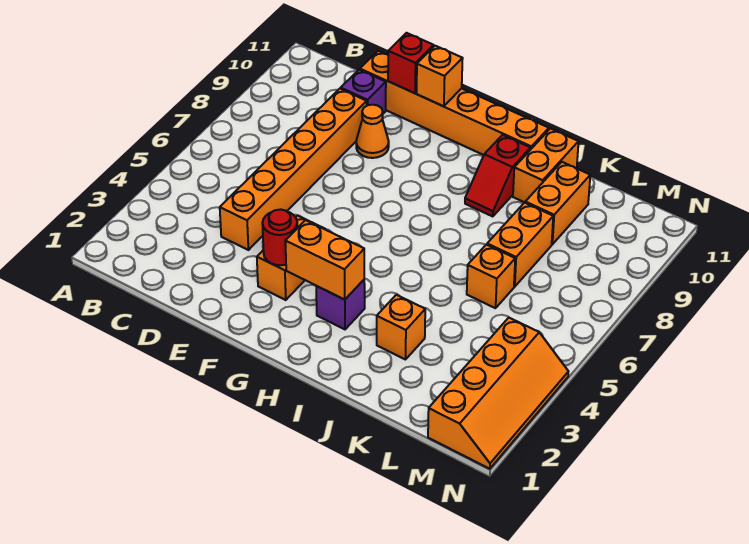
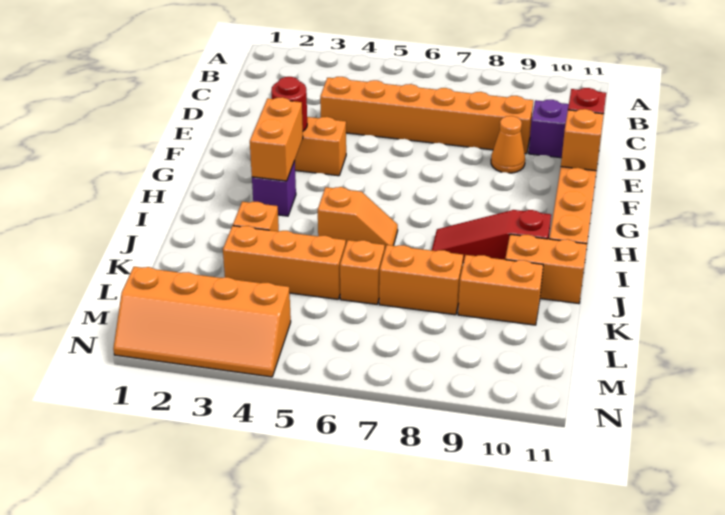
none -> orange 1x2 slope [318,187,398,248]
red 1x2 slope [465,135,531,217] -> red 1x3 slope [432,210,551,263]
none -> orange 1x3 brick [223,226,346,299]

